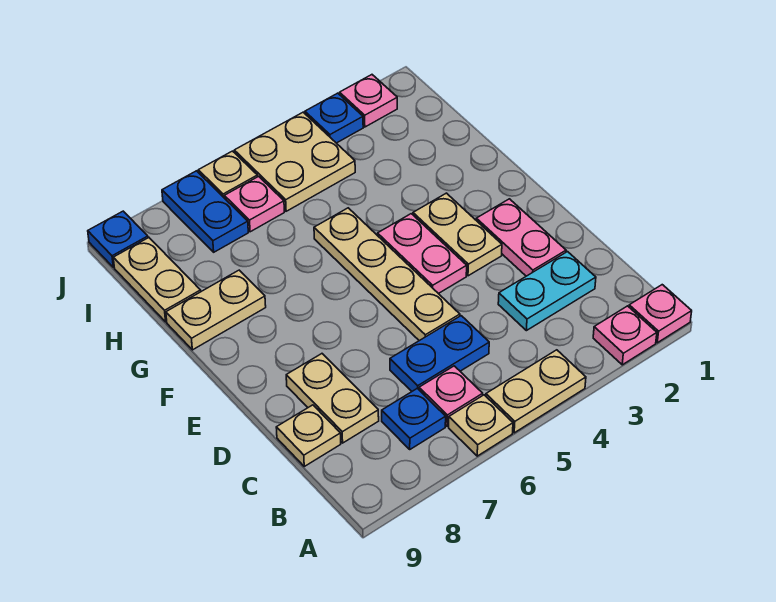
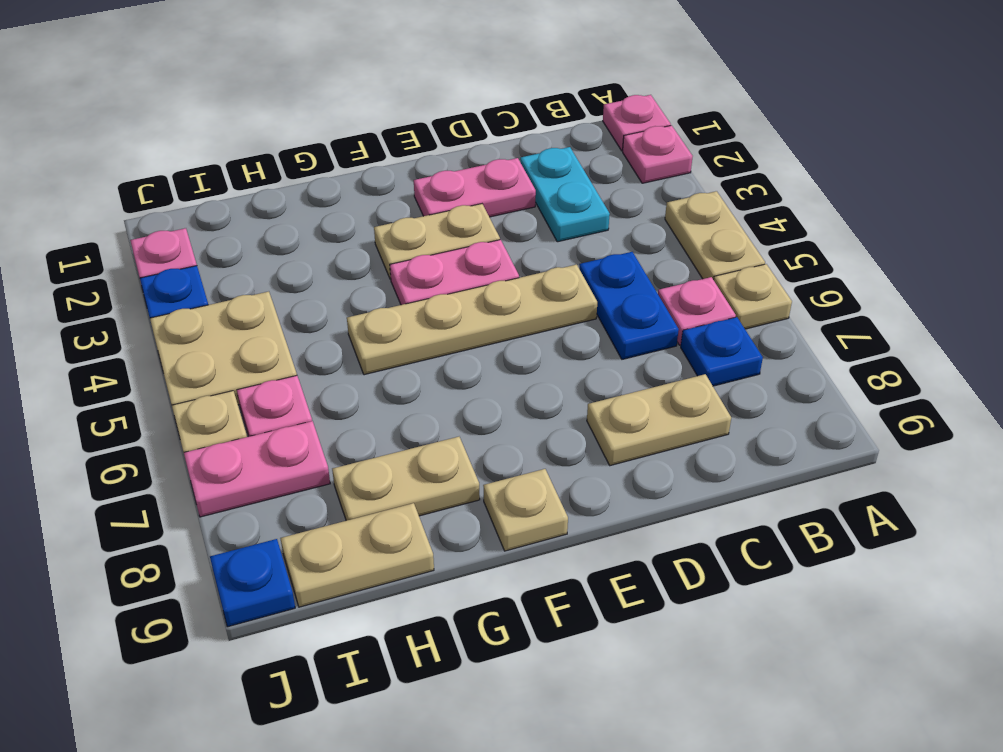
tan 1x1 plate [276,405,341,466] -> tan 1x1 plate moved to [483,469,568,551]
tan 1x2 plate [166,270,266,350] -> tan 1x2 plate turned to [332,437,480,521]
blue 1x2 plate [162,171,248,252] -> pink 1x2 plate [184,421,330,517]

